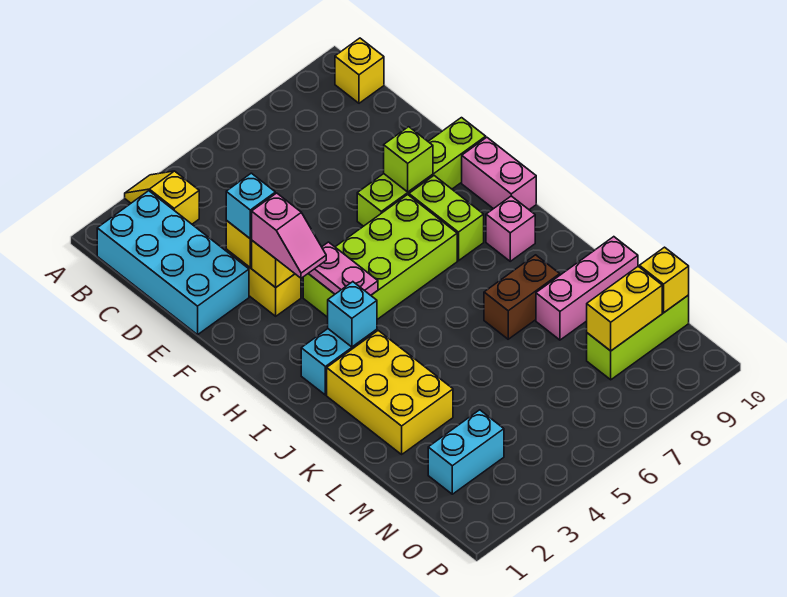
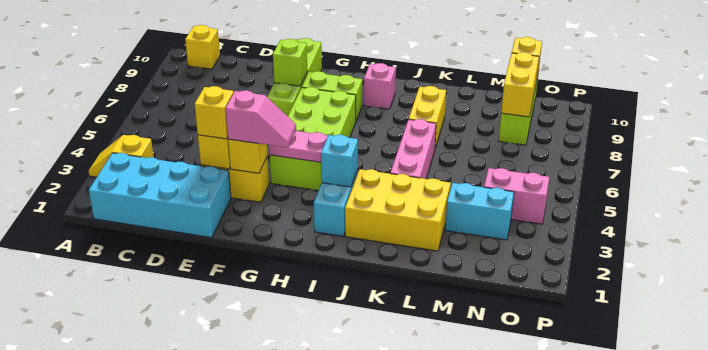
cyan 1x1 brick [226,173,275,239] -> yellow 1x1 brick [195,86,234,139]
pink 1x2 brick [462,137,536,210] -> pink 1x2 brick moved to [484,168,549,224]
brown 1x2 brick [484,255,560,339] -> yellow 1x2 brick [409,86,446,148]
pink 1x3 brick [536,237,638,340] -> pink 1x3 brick moved to [390,119,436,179]
cyan 1x2 brick [428,410,504,494] -> cyan 1x2 brick turned to [445,183,514,240]

